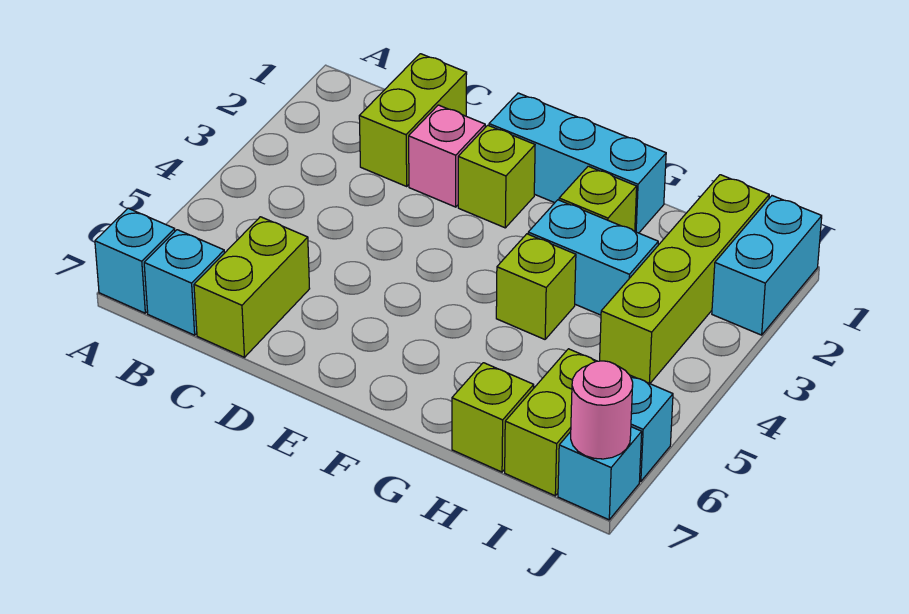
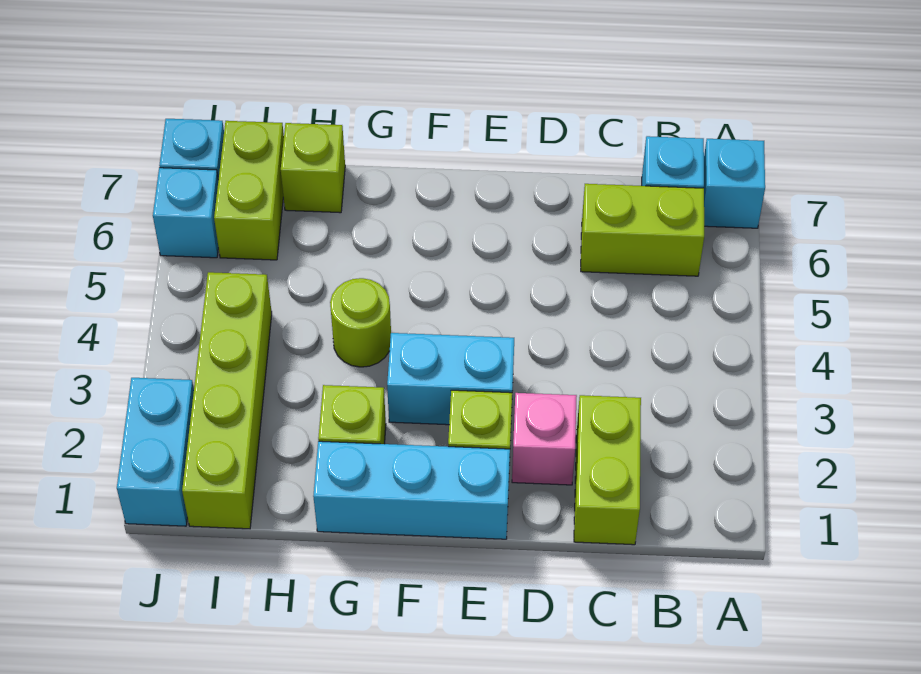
lime 1x2 brick [194,217,310,357] -> lime 1x2 brick turned to [581,184,704,276]
cyan 1x2 brick [528,200,658,315] -> cyan 1x2 brick moved to [387,333,514,425]
lime 1x1 brick [496,234,576,339] -> lime 1x1 round brick [330,278,391,367]
pink 1x1 round brick [571,361,633,459] -> none

